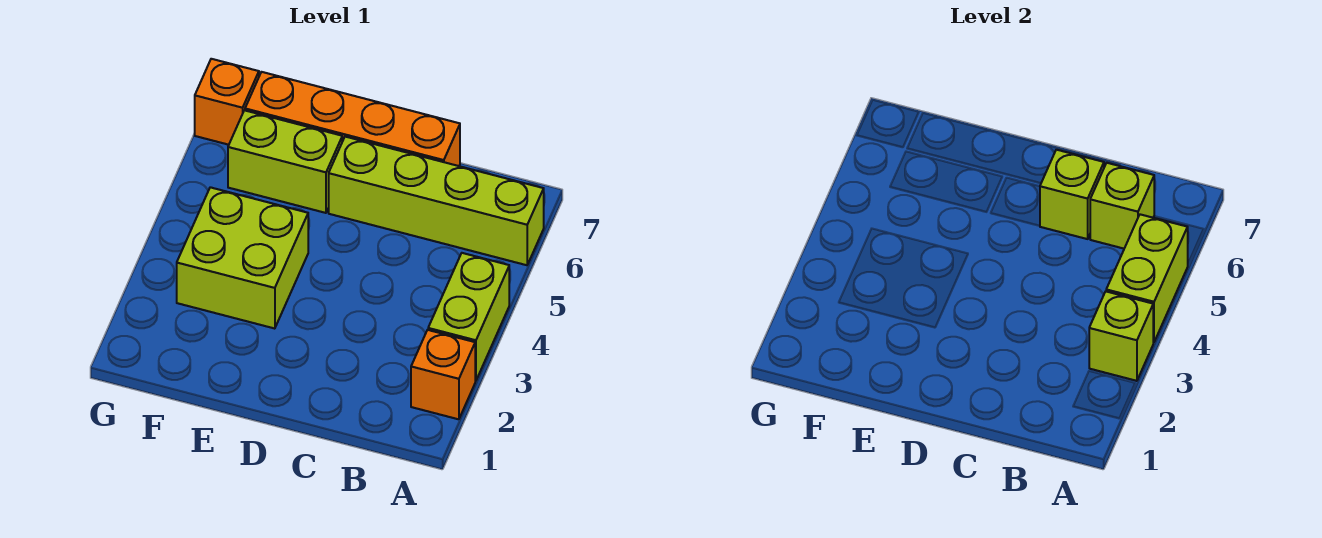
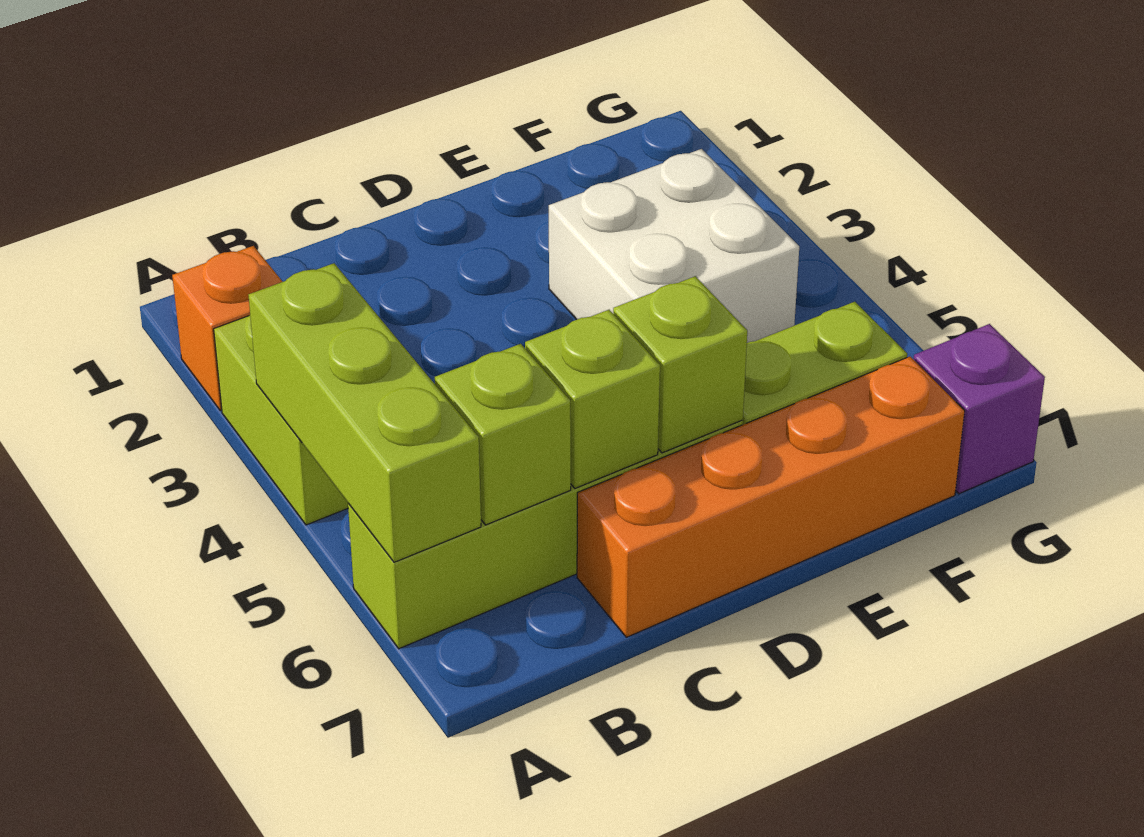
lime 1x1 brick [1089,292,1153,381] -> lime 1x1 brick moved to [613,276,747,453]
lime 1x2 brick [1106,214,1188,342] -> lime 1x3 brick [249,263,481,562]
lime 2x2 brick [177,187,308,329] -> white 2x2 brick [549,149,799,343]
orange 1x1 brick [195,59,259,145] -> purple 1x1 brick [913,324,1045,494]

